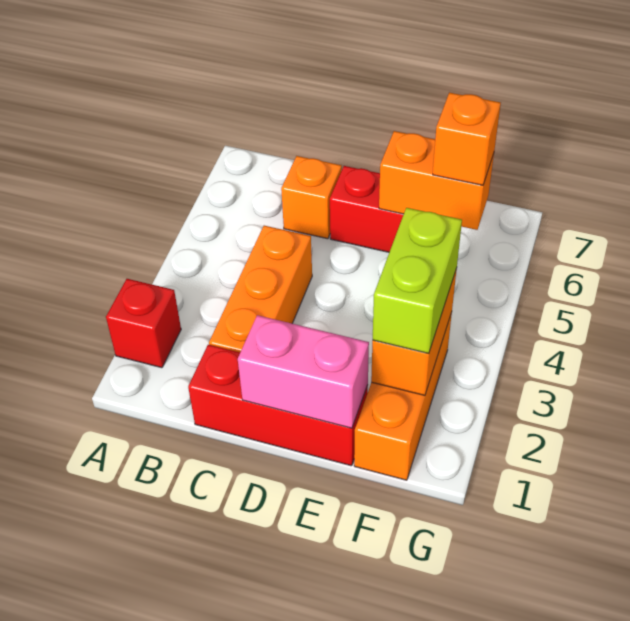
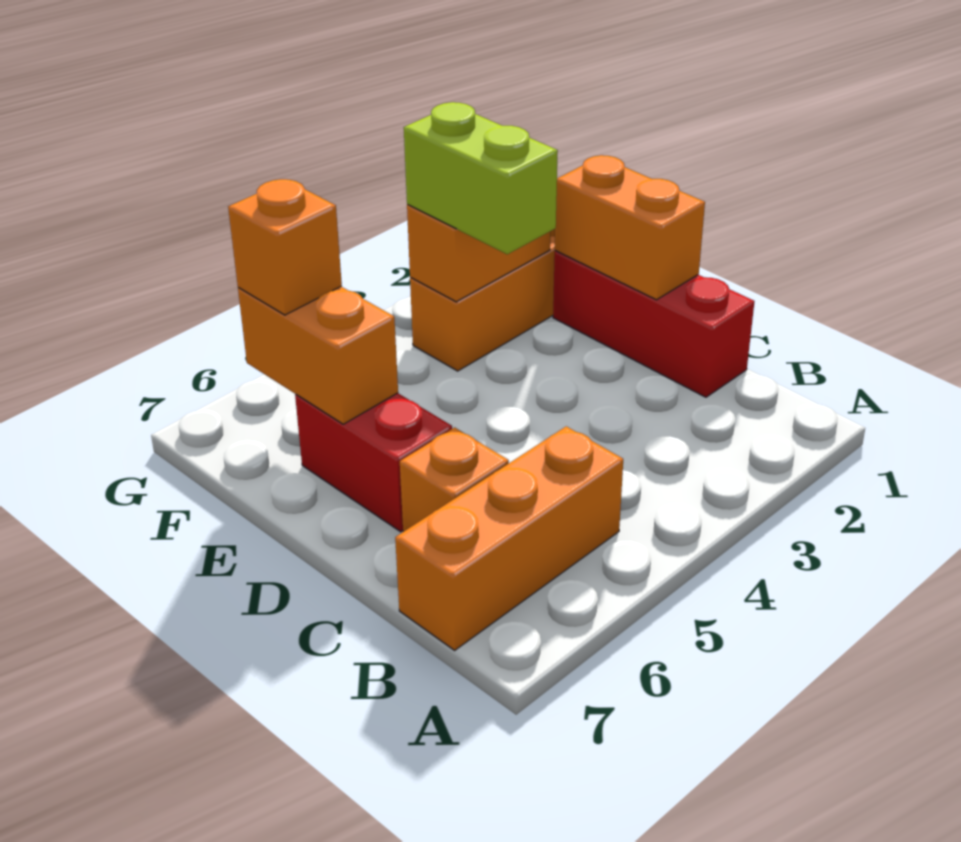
red 1x1 brick [106,279,181,368] -> none
orange 1x3 brick [209,226,312,352] -> orange 1x3 brick moved to [395,426,623,650]
pink 1x2 brick [238,315,369,428] -> orange 1x2 brick [555,155,705,300]
lime 1x2 brick [373,208,462,354] -> lime 1x2 brick turned to [404,102,558,254]

